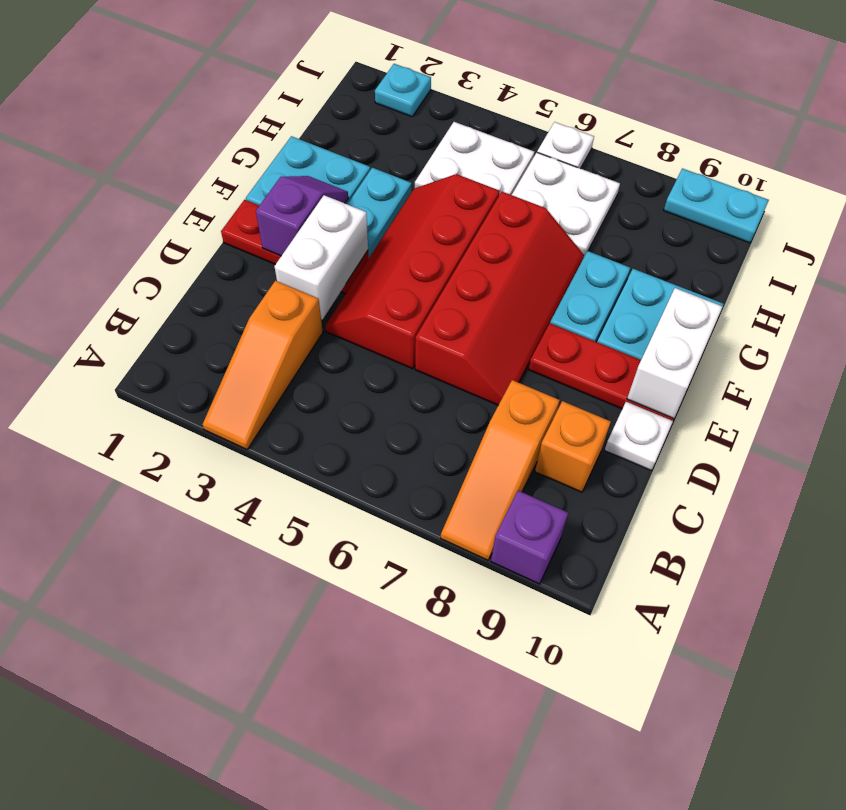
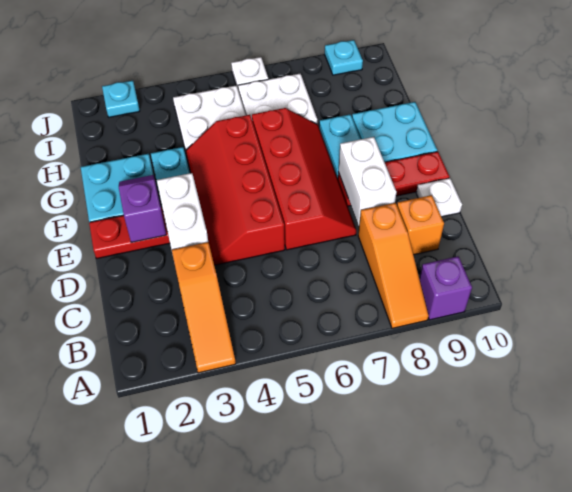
white 1x2 brick [627,288,723,418] -> white 1x2 brick moved to [338,137,396,226]
cyan 1x2 plate [664,168,769,243] -> cyan 1x1 plate [325,40,363,75]

